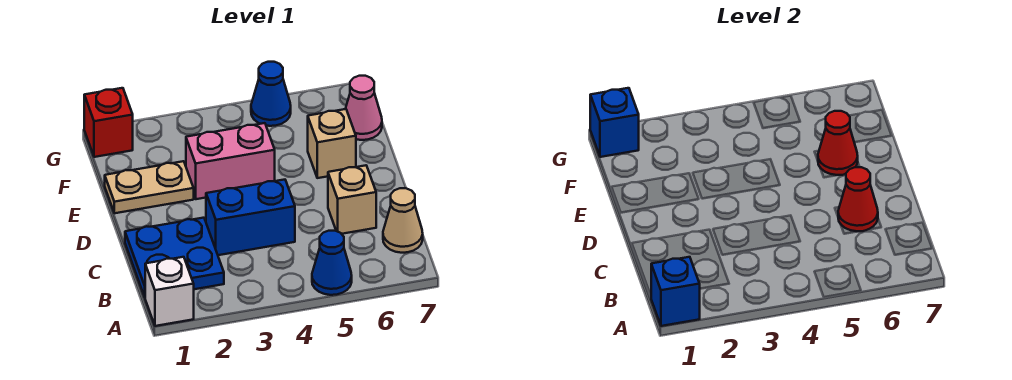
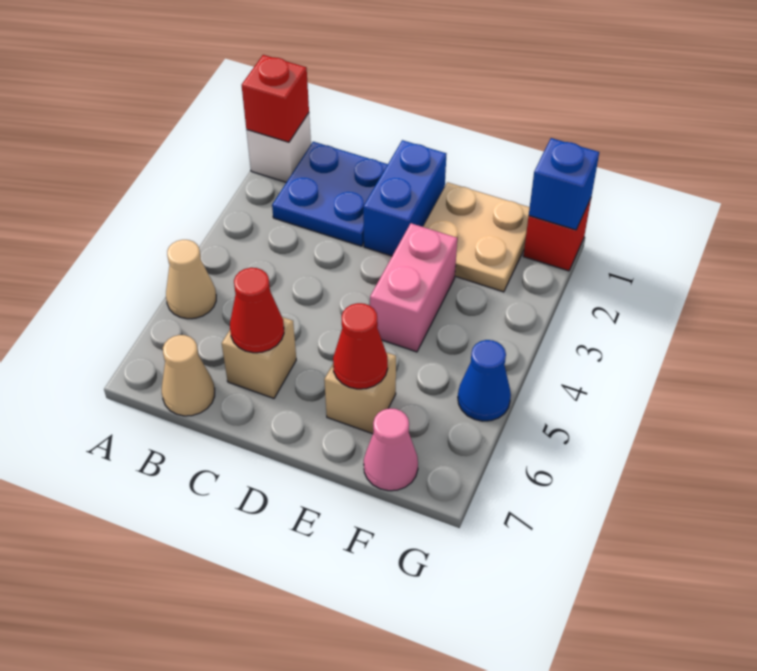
blue 1x1 brick [651,257,700,326] -> red 1x1 brick [242,55,309,142]
blue 1x1 cone [312,231,352,295] -> tan 1x1 cone [166,240,216,319]
blue 1x2 brick [206,180,295,255] -> blue 1x2 brick moved to [363,140,446,256]
tan 1x2 plate [105,161,194,213] -> tan 2x2 plate [423,182,530,292]

